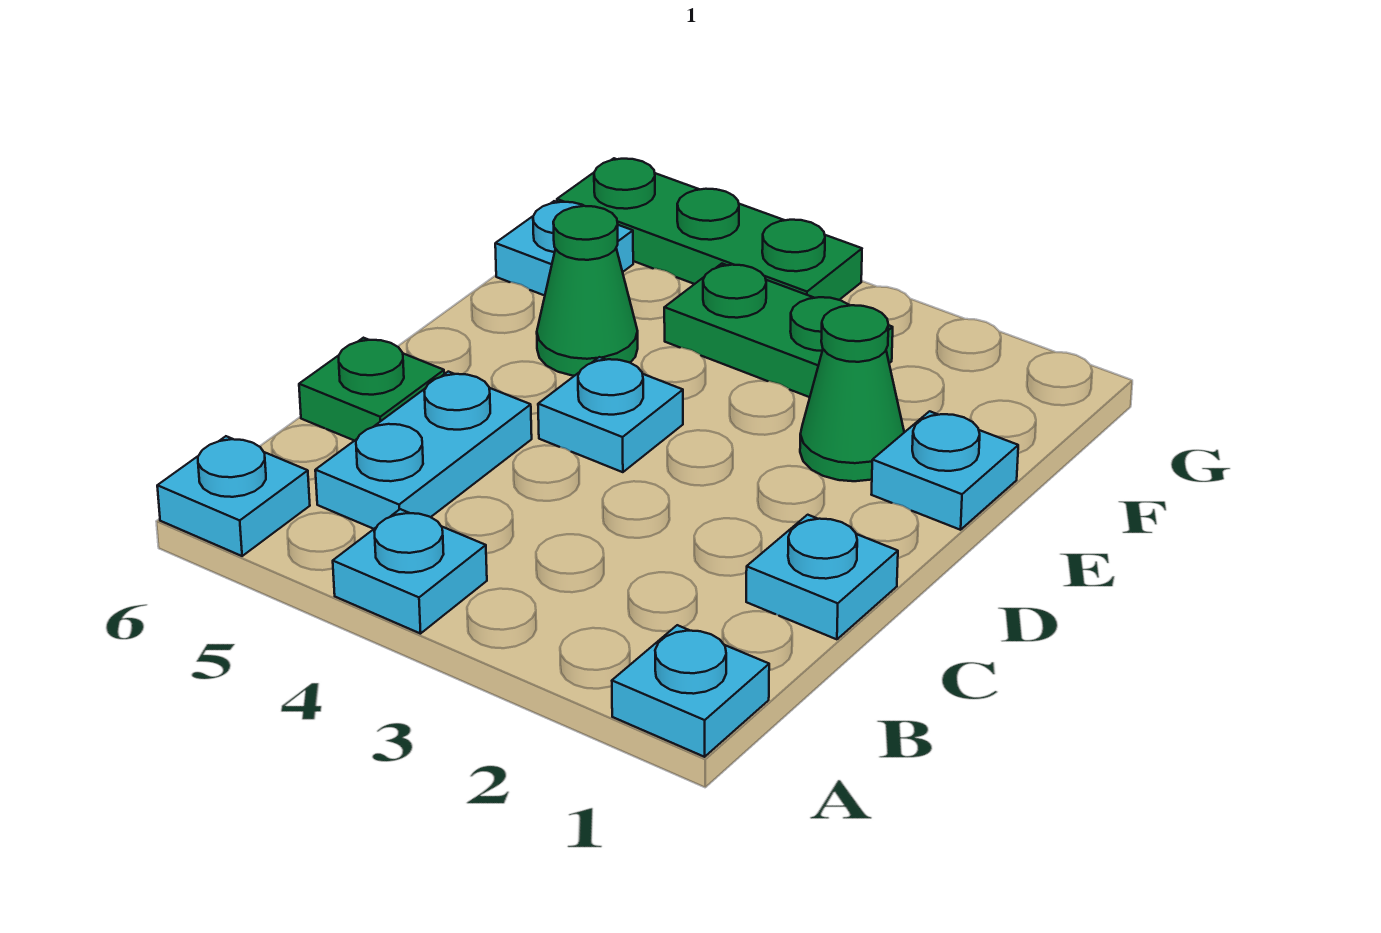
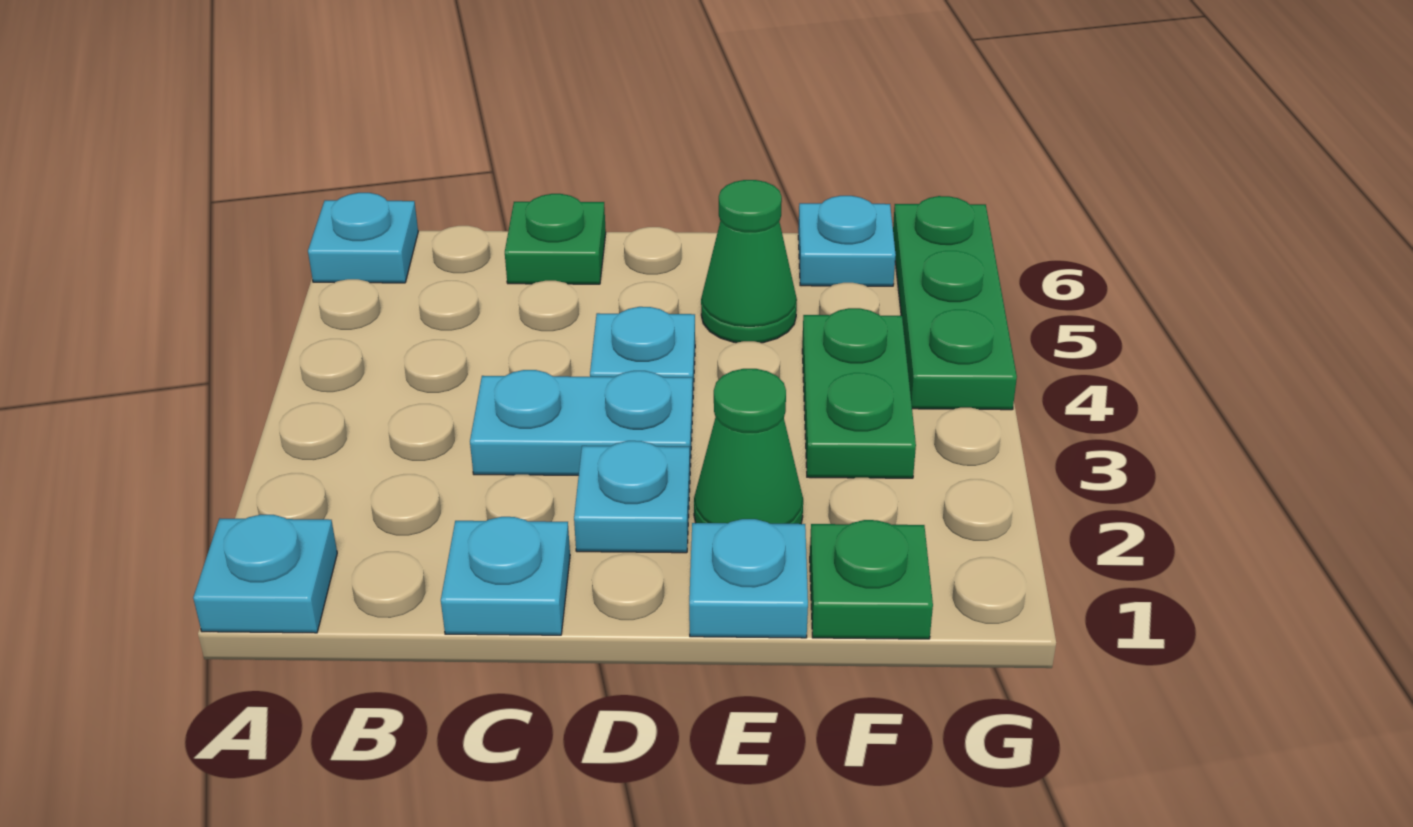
cyan 1x1 plate [333,509,487,634] -> cyan 1x1 plate moved to [574,441,690,553]
cyan 1x2 plate [315,372,532,529] -> cyan 1x2 plate moved to [470,370,693,475]
none -> green 1x1 plate [810,520,933,639]

